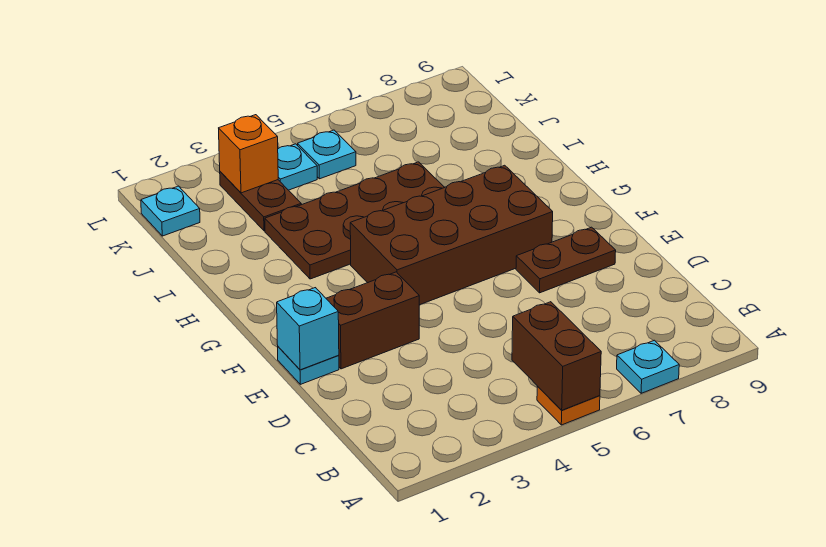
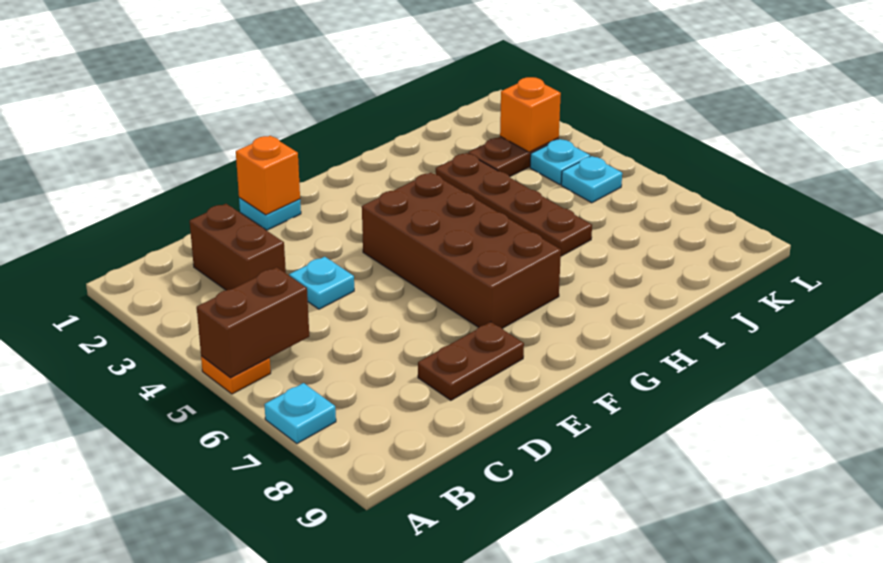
cyan 1x1 brick [277,288,339,370] -> orange 1x1 brick [236,136,300,215]
brown 1x2 brick [326,272,419,369] -> brown 1x2 brick moved to [190,204,286,290]
brown 1x2 plate [516,227,616,293] -> brown 1x2 plate turned to [418,322,524,400]
brown 2x4 plate [265,162,445,279] -> brown 1x4 plate [436,153,592,256]
cyan 1x1 plate [141,186,200,236] -> cyan 1x1 plate moved to [289,257,354,309]

